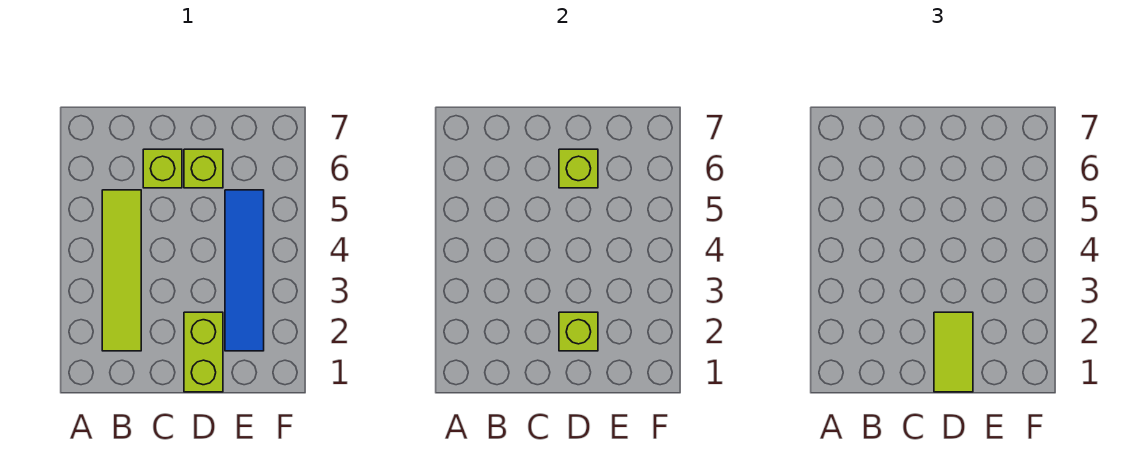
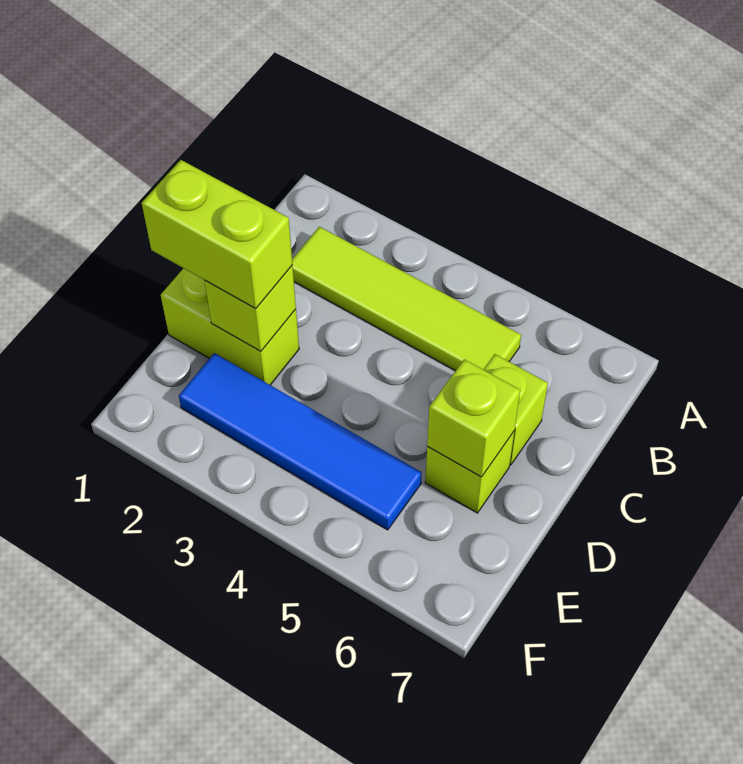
lime 1x2 tile [934,312,973,392] -> lime 1x2 brick [142,160,292,309]

